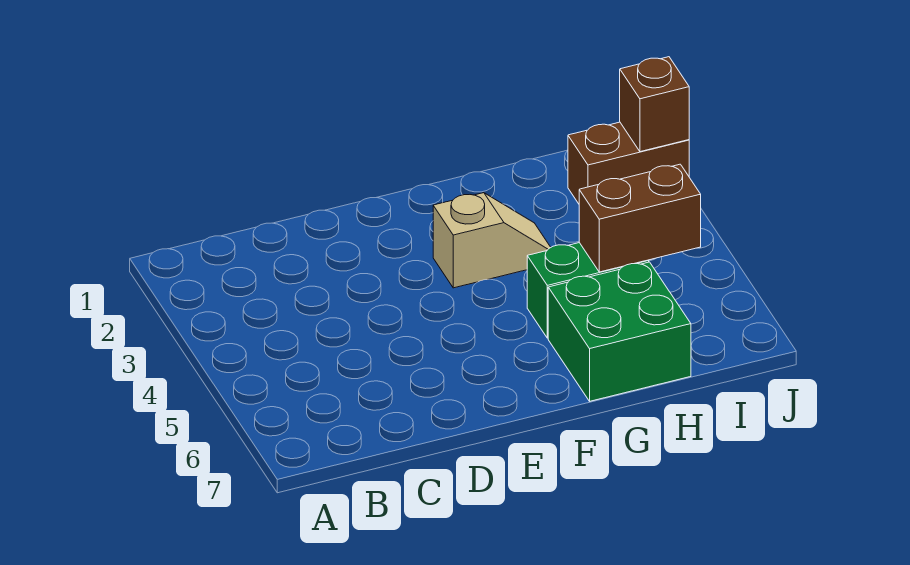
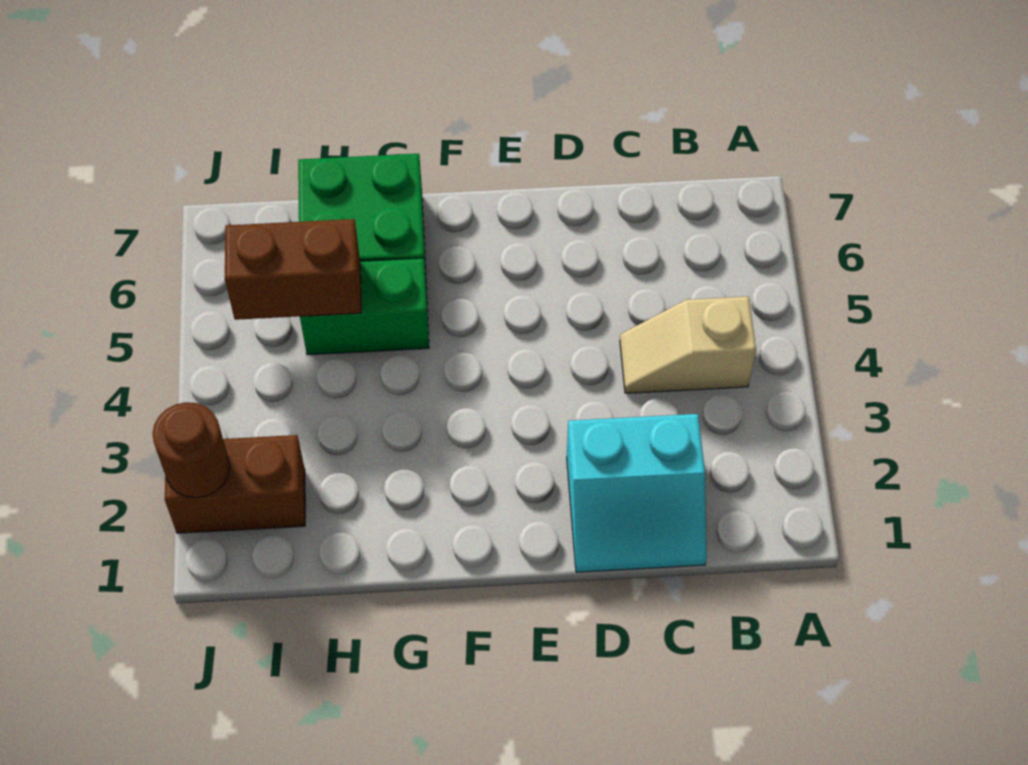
none -> cyan 2x2 slope [567,414,706,572]
tan 1x2 slope [433,193,551,288] -> tan 1x2 slope moved to [620,296,756,393]
brown 1x1 brick [620,57,689,152] -> brown 1x1 round brick [152,402,230,498]

